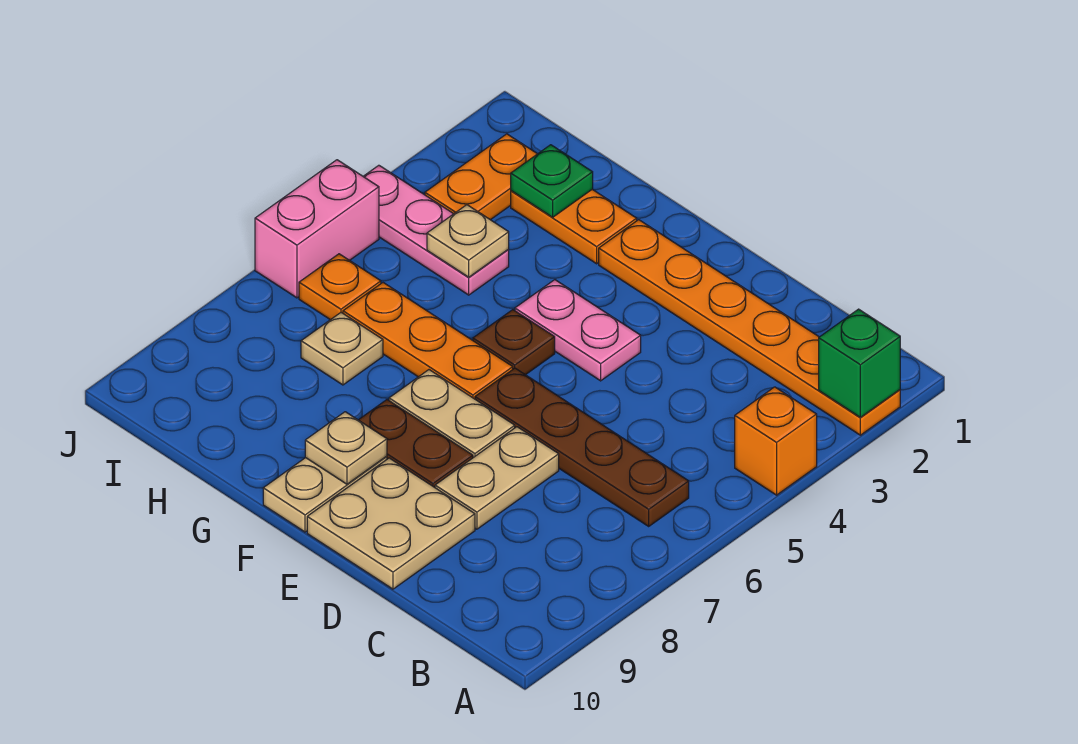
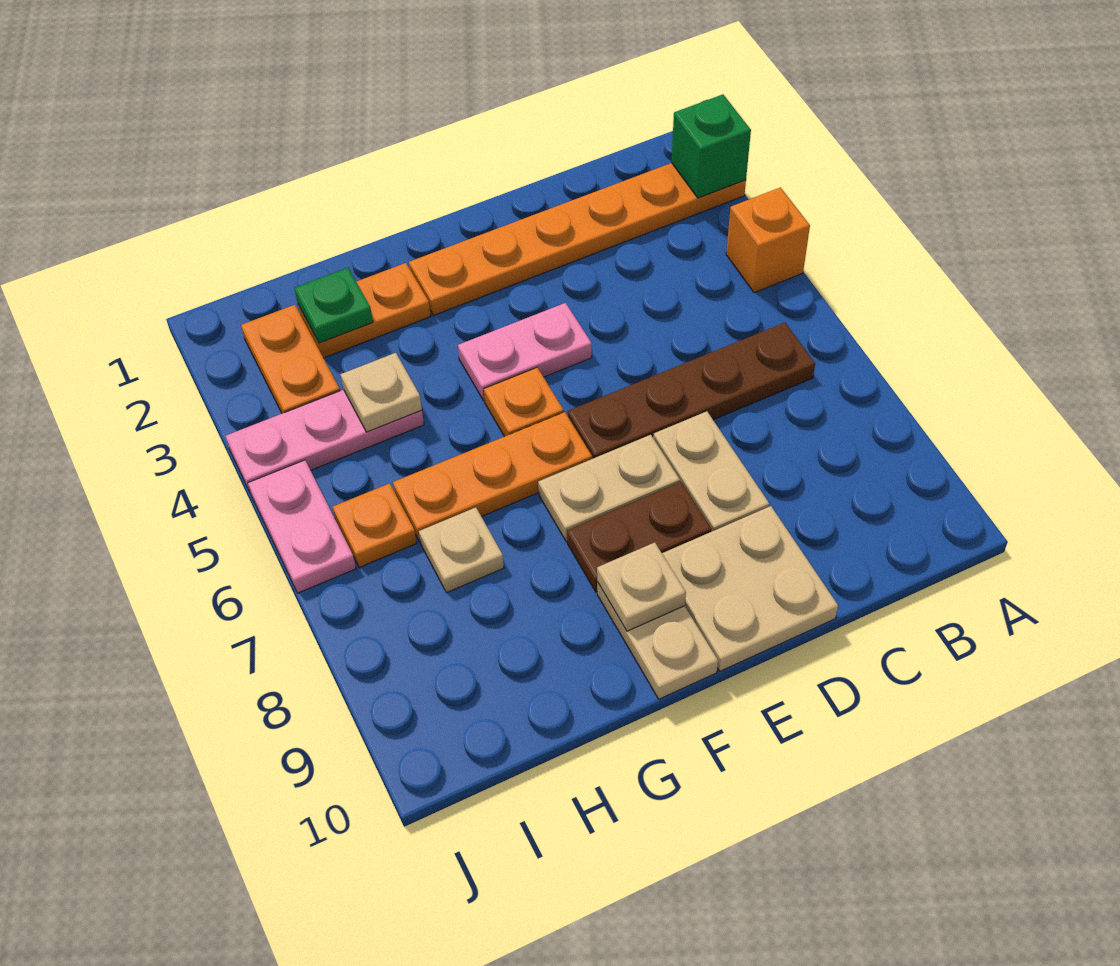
brown 1x1 plate [473,310,555,375] -> orange 1x1 plate [484,368,564,436]
pink 1x2 brick [255,160,379,298] -> pink 1x2 plate [248,460,356,593]

